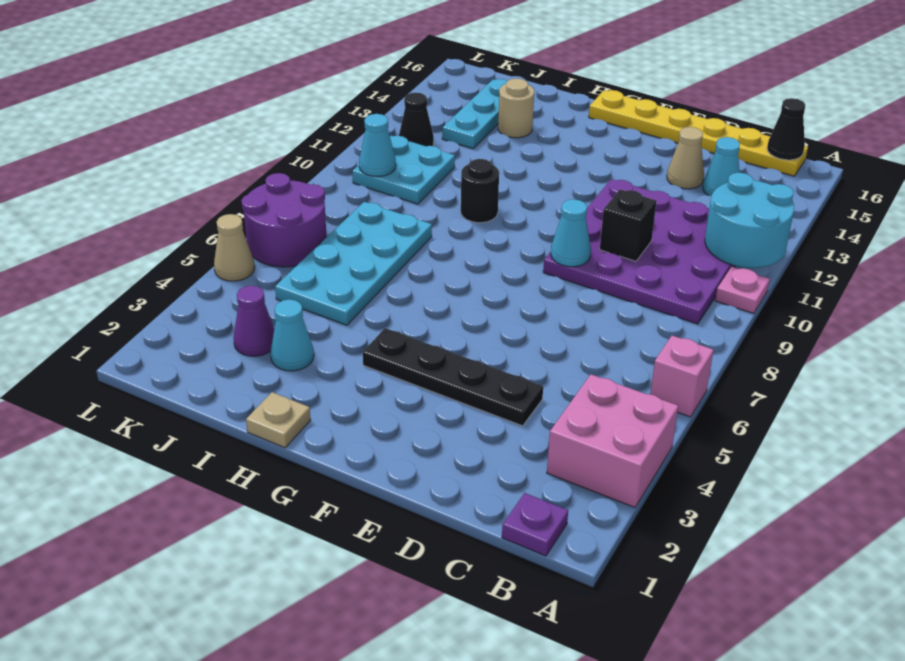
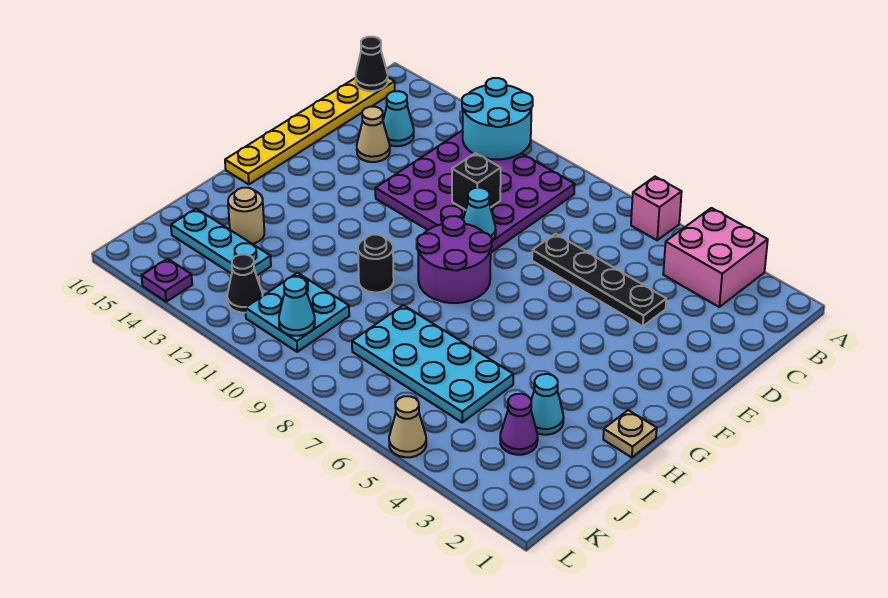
pink 1x1 plate [715,267,770,314] -> none
purple 1x1 plate [502,493,568,556] -> purple 1x1 plate moved to [142,259,192,302]
black 1x4 plate [363,328,543,426] -> black 1x4 plate turned to [532,234,666,326]
purple 2x2 round brick [241,173,327,267] -> purple 2x2 round brick moved to [417,216,492,303]

